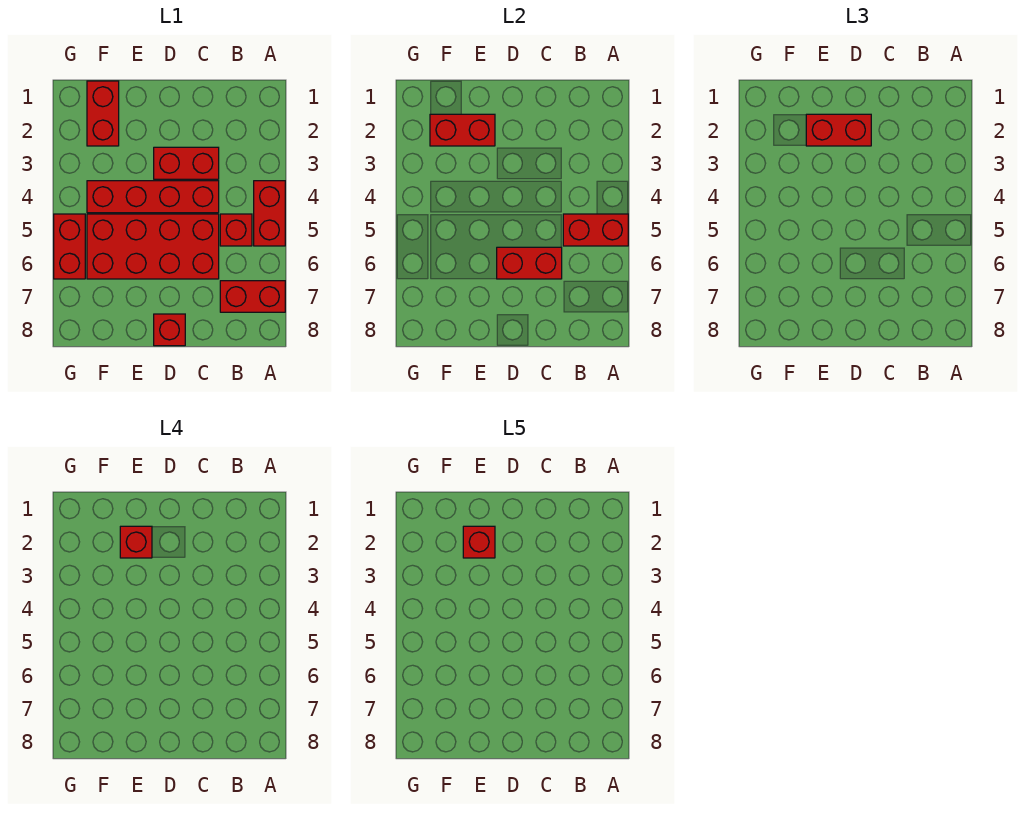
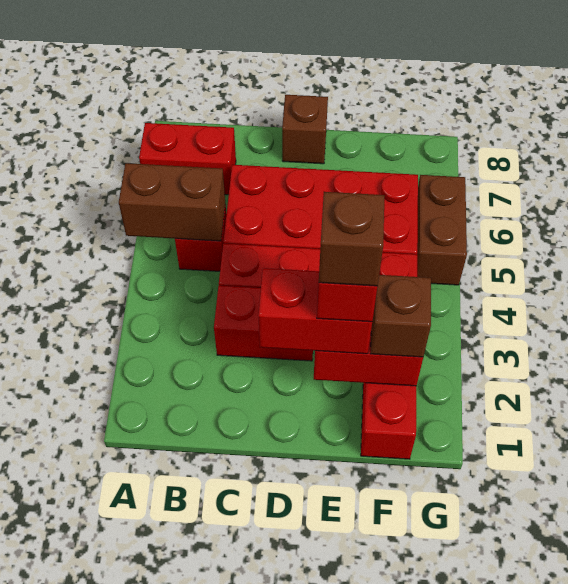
red 1x2 brick [254,181,285,246] -> none
red 1x2 brick [563,214,628,246] -> brown 1x2 brick [119,163,225,241]
red 1x2 brick [497,247,562,279] -> none
red 1x1 brick [154,314,185,346] -> brown 1x1 brick [282,95,328,164]
red 1x1 brick [463,526,495,558] -> brown 1x1 brick [319,192,385,286]
none -> brown 1x1 brick [371,275,431,357]
red 1x2 brick [54,214,85,279] -> brown 1x2 brick [417,175,467,285]

